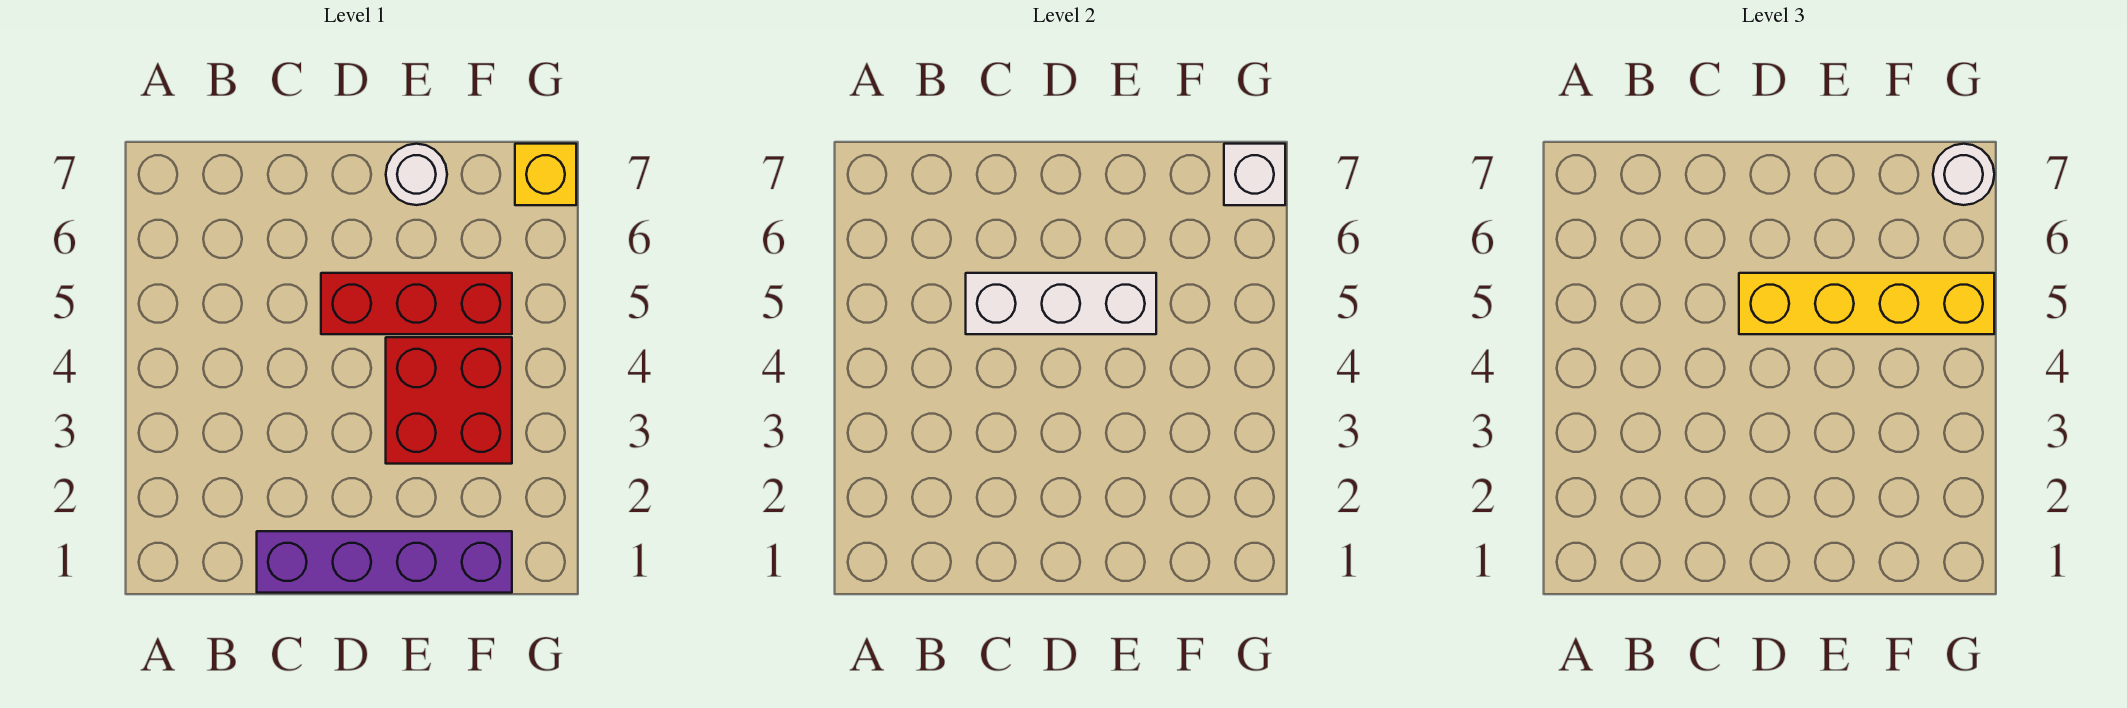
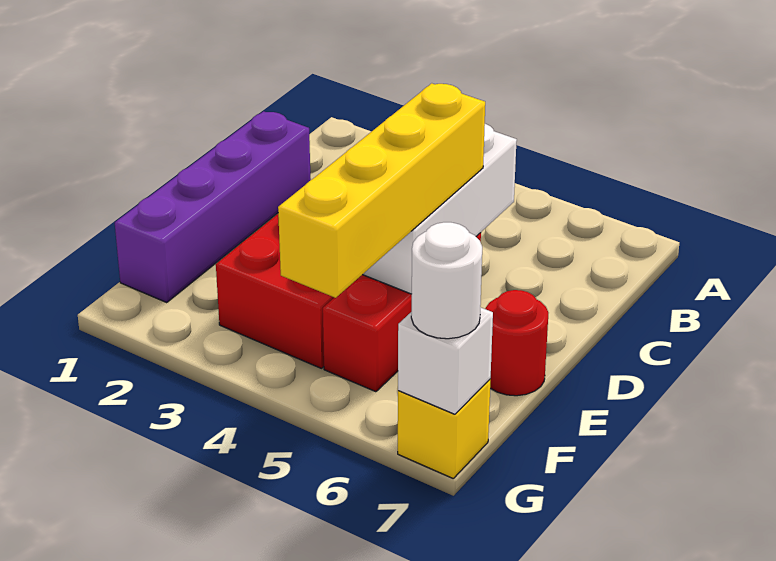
white 1x1 round brick [386,144,447,205] -> red 1x1 round brick [485,290,548,396]

